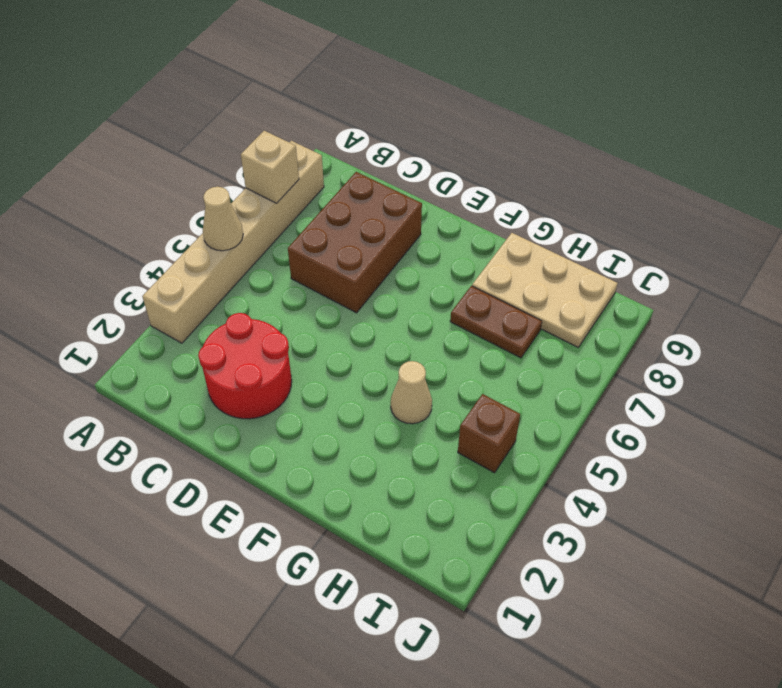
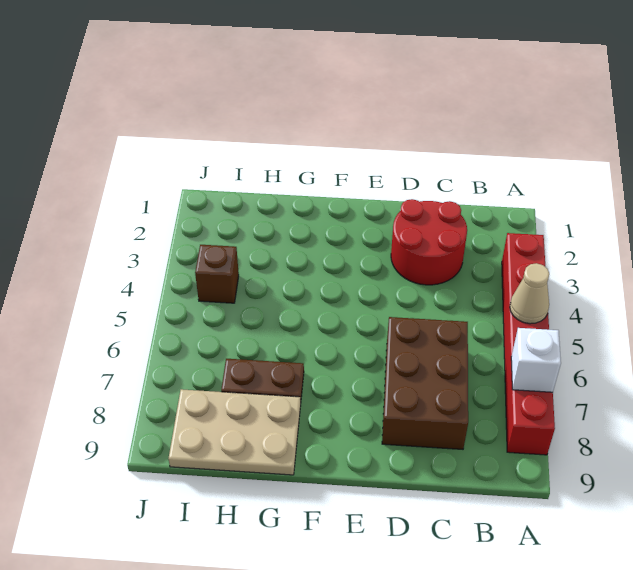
tan 1x6 brick [142,141,324,343] -> red 1x6 brick [502,233,555,455]
tan 1x1 brick [241,131,299,203] -> white 1x1 brick [511,328,561,392]
tan 1x1 cone [391,361,432,424] -> none

